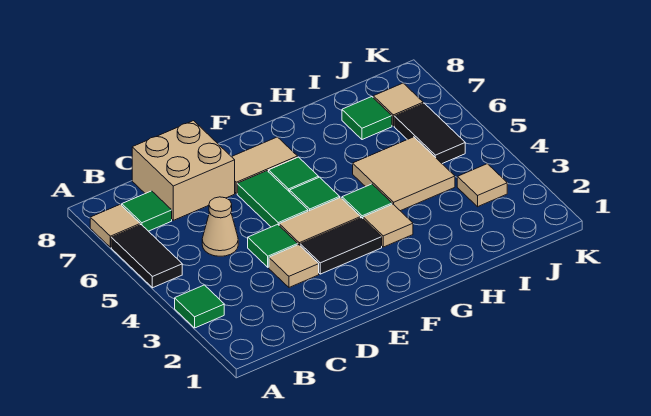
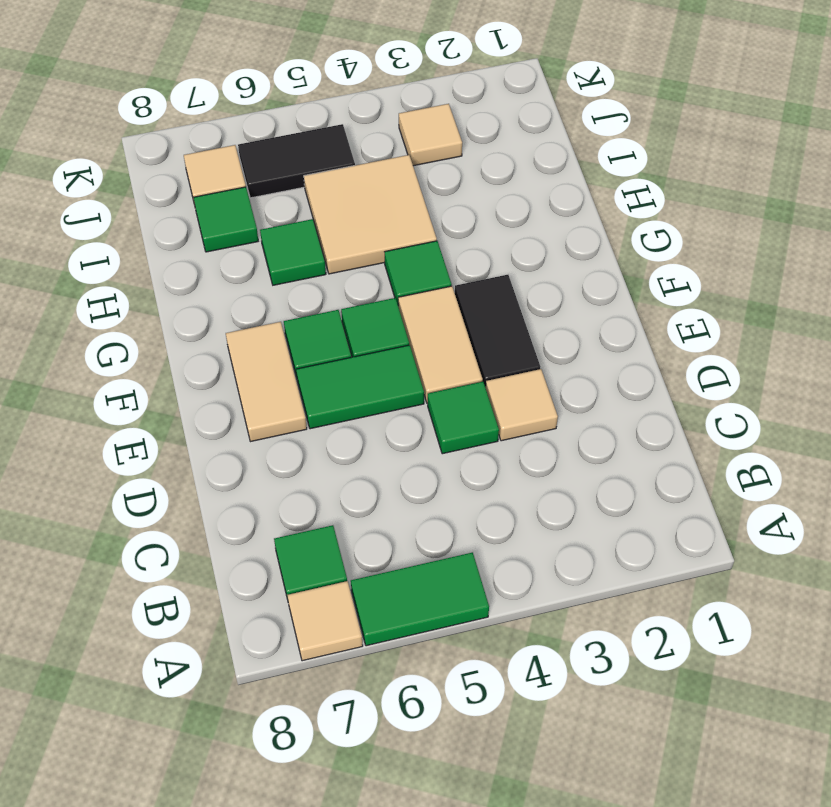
green 1x1 tile [175,285,224,328] -> green 1x1 tile moved to [260,219,326,285]
black 1x2 tile [111,225,182,288] -> green 1x2 tile [351,552,489,646]
tan 1x1 cone [202,197,238,256] -> none
tan 2x2 brick [132,121,235,220] -> none
tan 1x1 tile [363,204,413,247] -> none

